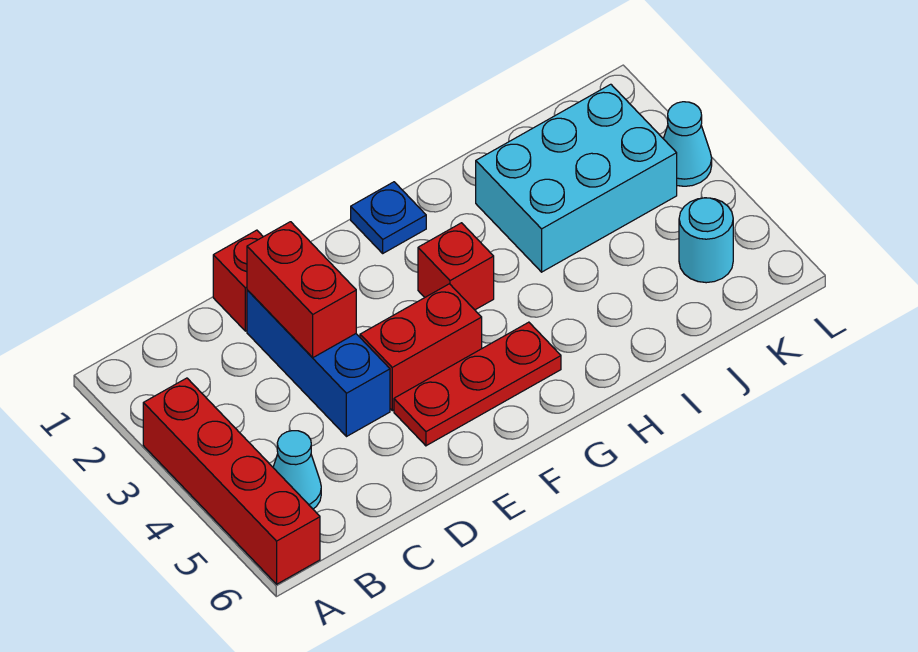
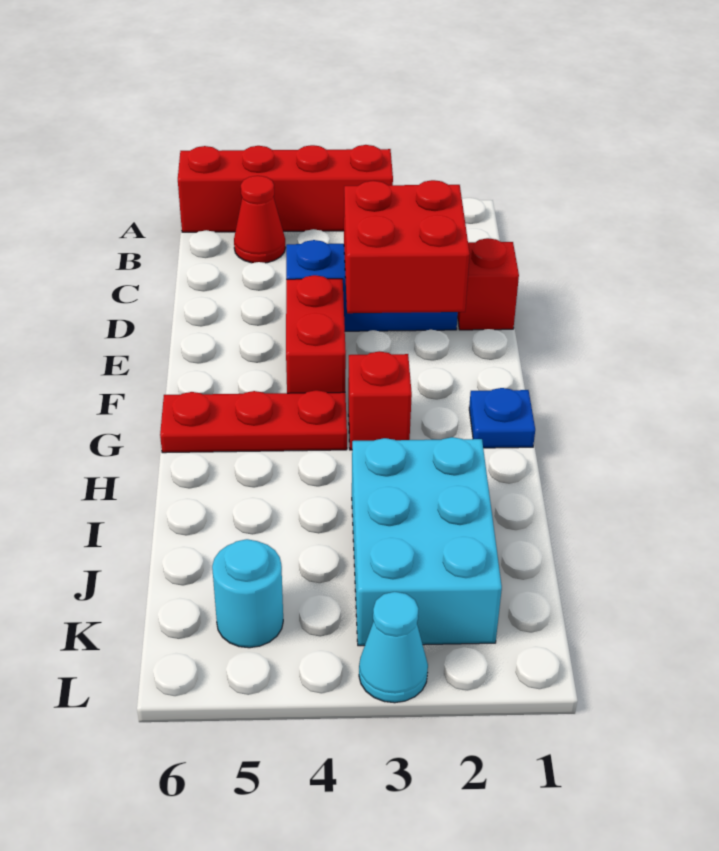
cyan 1x1 cone [273,431,321,509] -> red 1x1 cone [234,176,286,263]
red 1x2 brick [247,222,356,358] -> red 2x2 brick [344,180,470,313]
red 1x3 plate [394,322,561,446] -> red 1x3 plate turned to [160,390,347,453]

